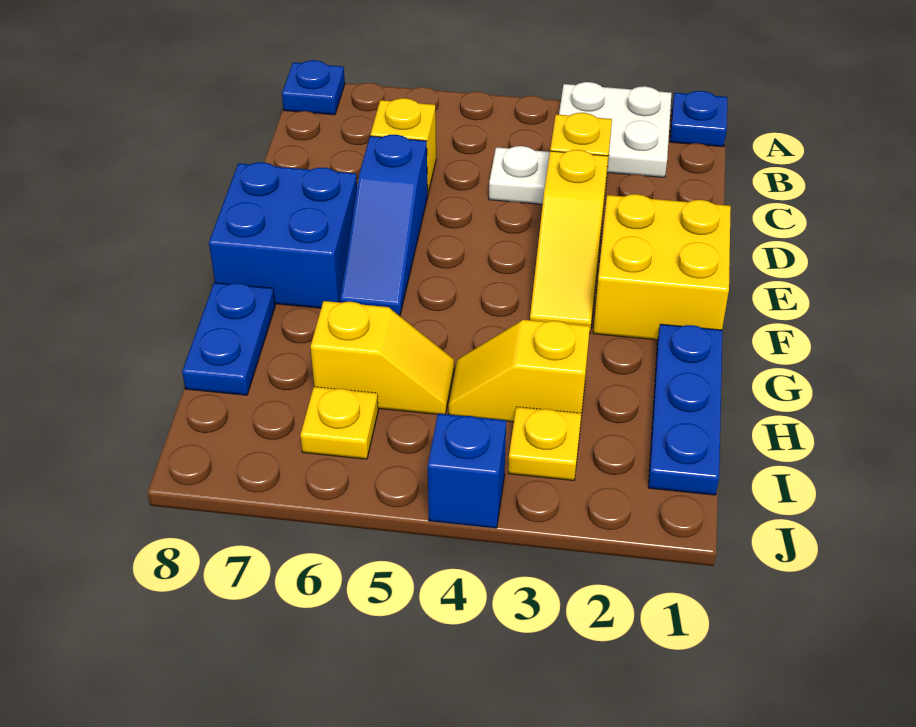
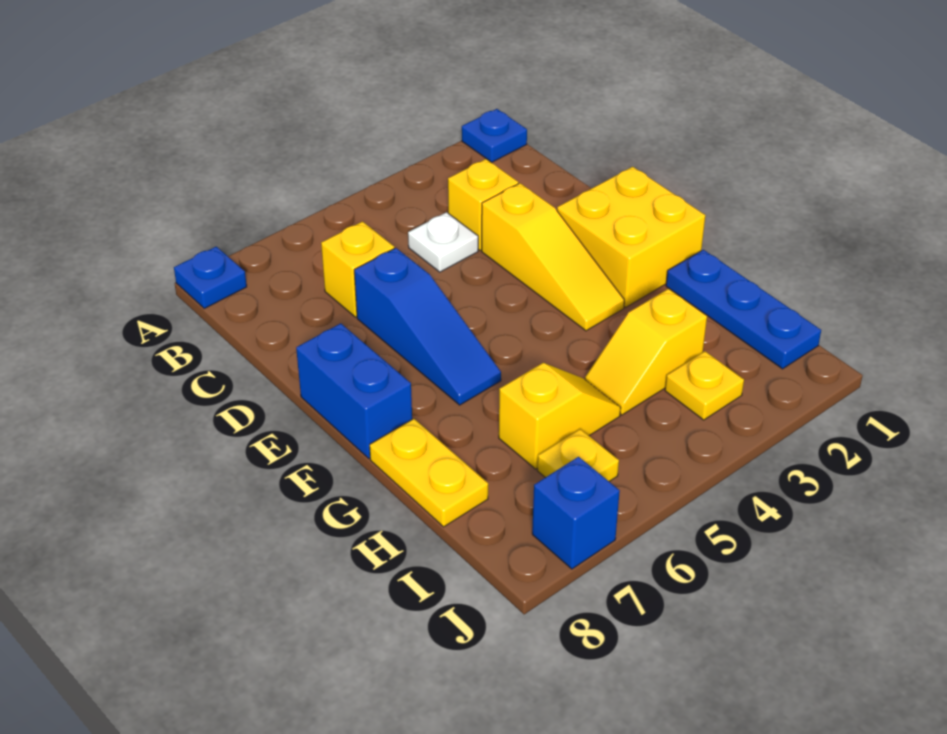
white 2x2 plate [559,82,672,177] -> none
blue 2x2 brick [209,162,357,308] -> blue 1x2 brick [296,323,412,458]
blue 1x2 plate [182,283,275,395] -> yellow 1x2 plate [370,419,488,527]
blue 1x1 brick [428,414,506,528] -> blue 1x1 brick moved to [532,457,620,569]

